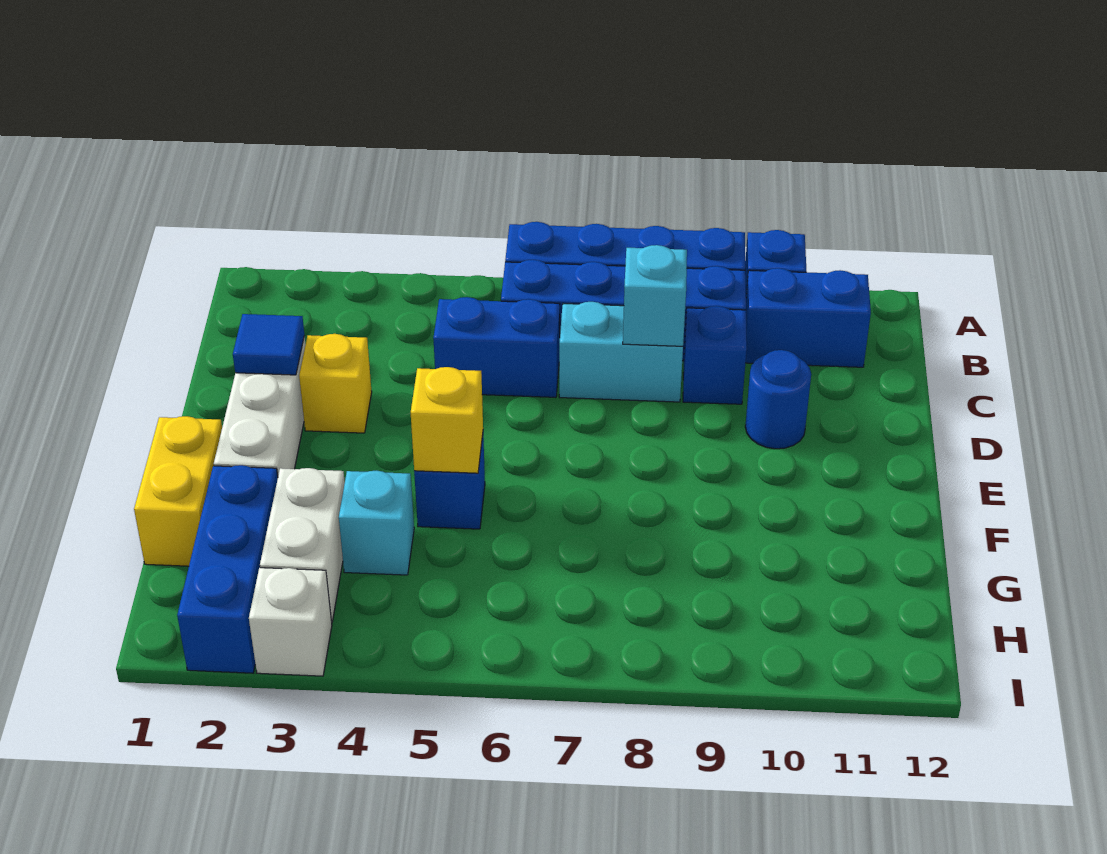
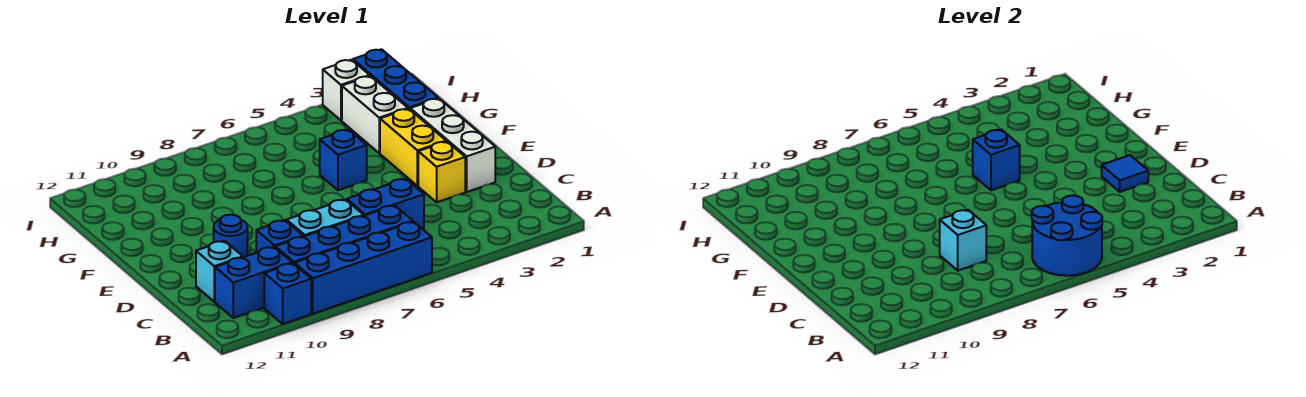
none -> blue 2x2 round brick [1032,195,1102,276]
yellow 1x2 brick [134,416,222,566] -> yellow 1x2 brick moved to [380,109,446,186]
yellow 1x1 brick [411,367,483,473] -> blue 1x1 brick [973,129,1020,190]
cyan 1x1 brick [339,471,414,575] -> cyan 1x1 brick moved to [196,241,243,302]

